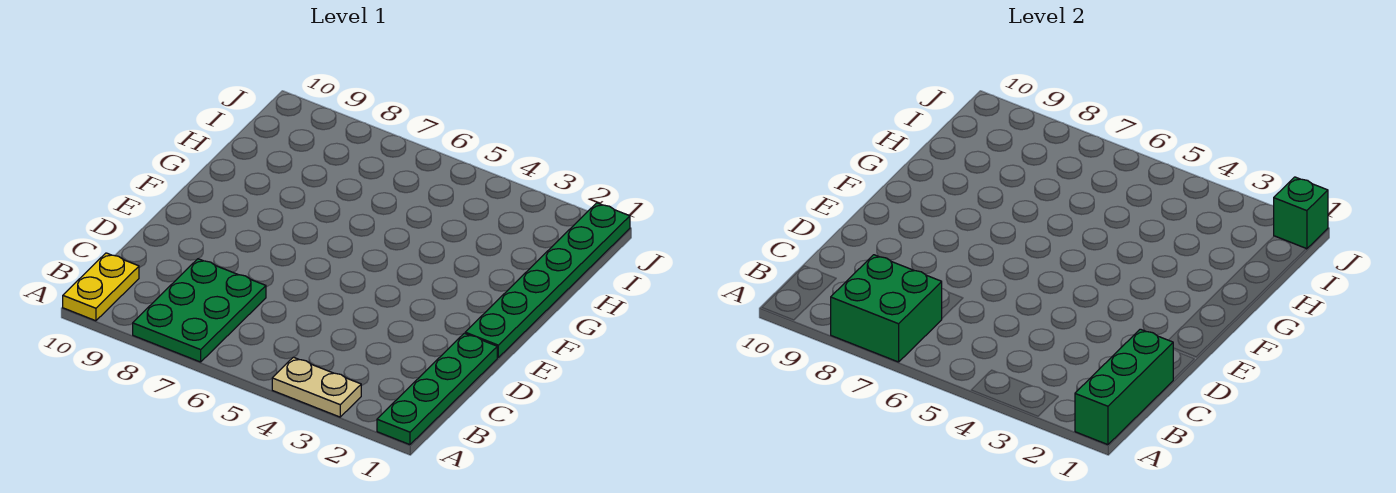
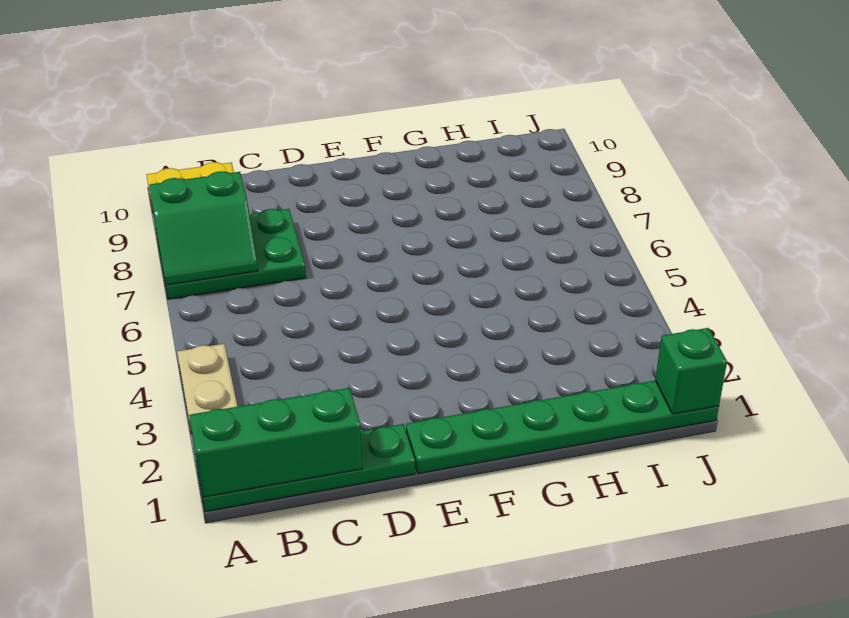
green 2x2 brick [831,255,942,362] -> green 2x2 slope [149,171,258,285]

